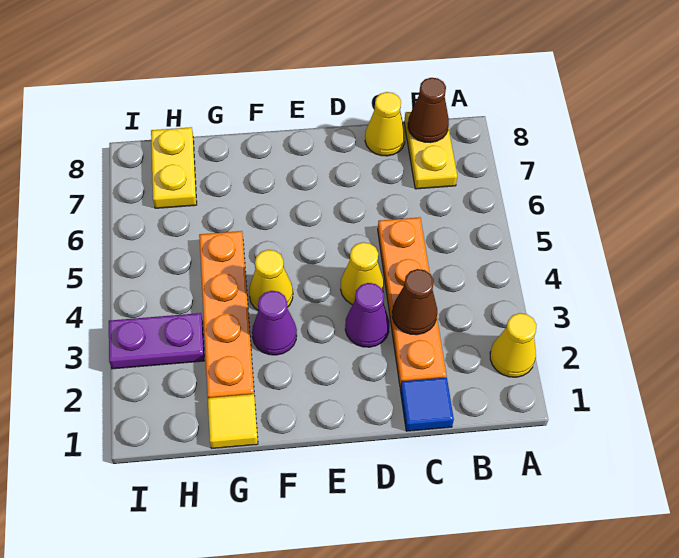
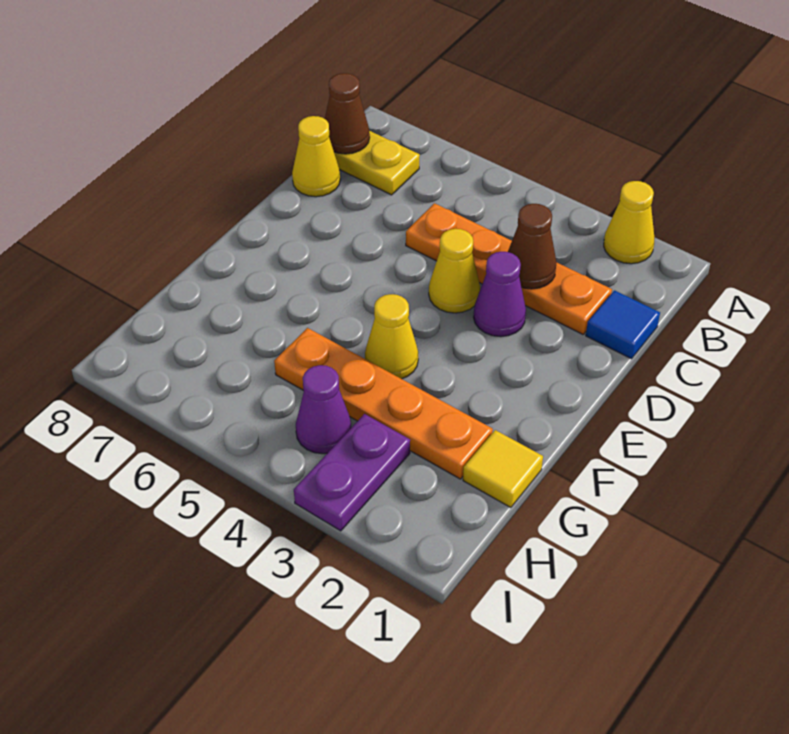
purple 1x1 cone [252,291,297,355] -> purple 1x1 cone moved to [296,365,351,454]
yellow 1x2 plate [151,127,197,208] -> none

